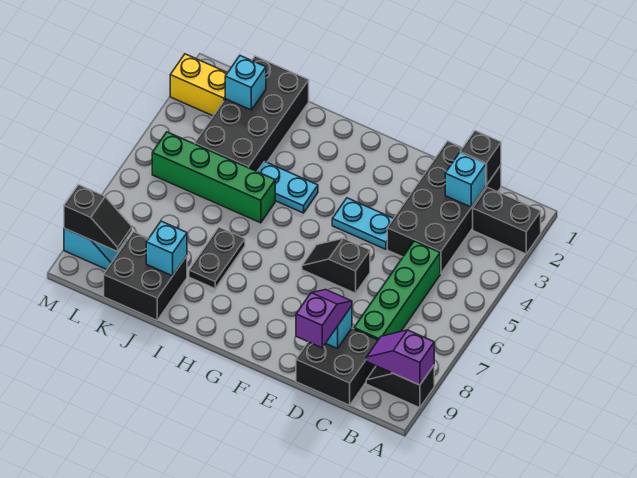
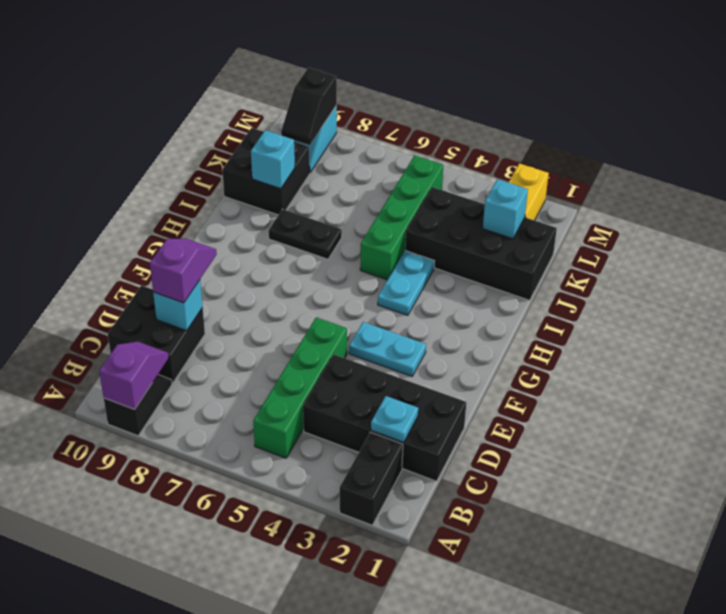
black 1x1 brick [460,131,501,185] -> none
cyan 1x1 brick [445,153,486,207] -> cyan 1x1 plate [371,396,418,443]
green 1x4 brick [354,241,440,340] -> green 1x4 brick turned to [253,317,347,458]
purple 1x2 slope [296,290,352,348] -> purple 1x2 slope turned to [150,239,217,303]
cyan 1x2 plate [332,198,394,249] -> cyan 1x2 plate turned to [349,322,426,376]
black 1x2 slope [302,238,370,293] -> none

